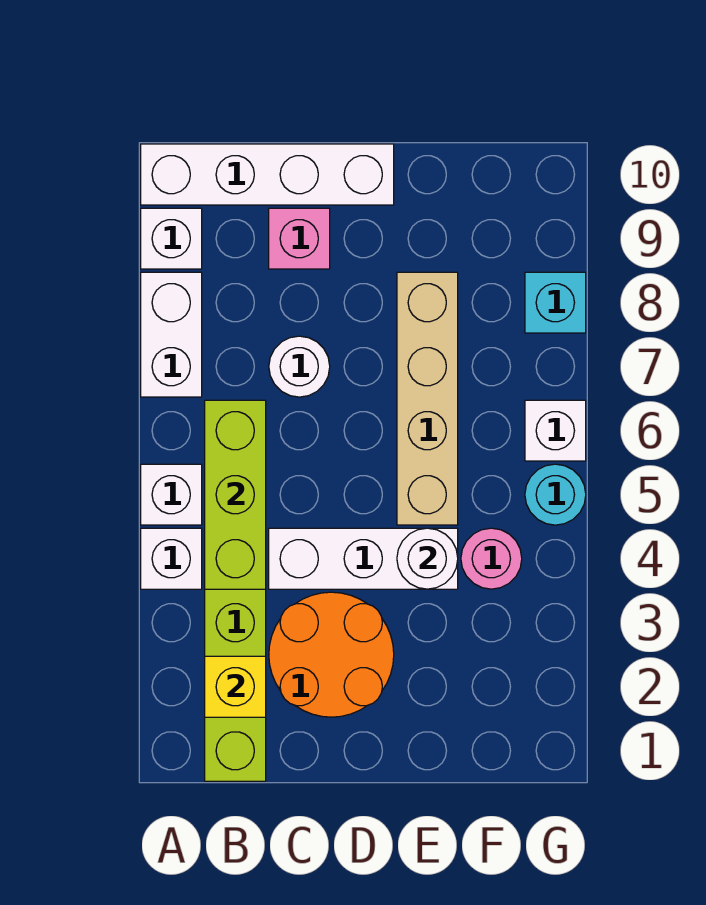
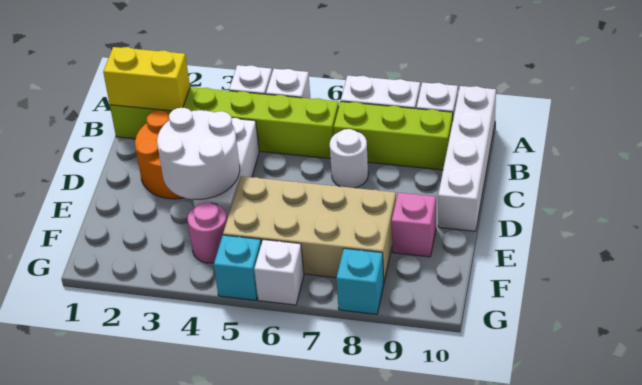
yellow 1x1 brick [205,656,266,717] -> yellow 1x2 brick [103,47,190,111]
lime 1x3 brick [205,400,266,589] -> lime 1x3 brick moved to [334,102,453,170]
pink 1x1 brick [269,208,330,269] -> pink 1x1 brick moved to [392,193,436,257]
white 1x1 round brick [397,528,458,589] -> white 2x2 round brick [157,108,240,199]
tan 1x4 brick [397,272,458,525] -> tan 2x4 brick [223,176,396,281]
cyan 1x1 round brick [525,464,586,525] -> cyan 1x1 brick [214,235,261,300]

